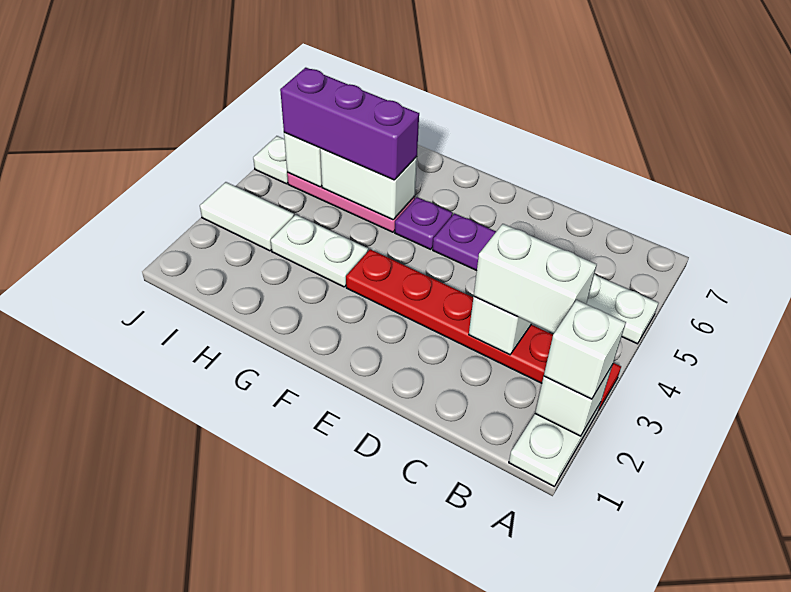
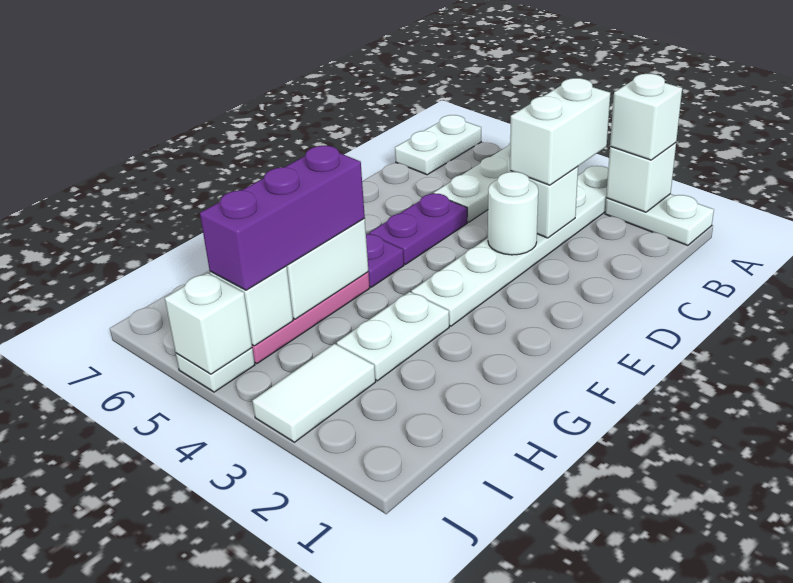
red 1x6 plate [346,249,621,411] -> white 1x6 plate [411,166,608,326]
none -> white 1x2 plate [395,115,481,175]
none -> white 1x1 round brick [488,172,538,255]
none -> white 1x1 brick [165,273,252,374]

